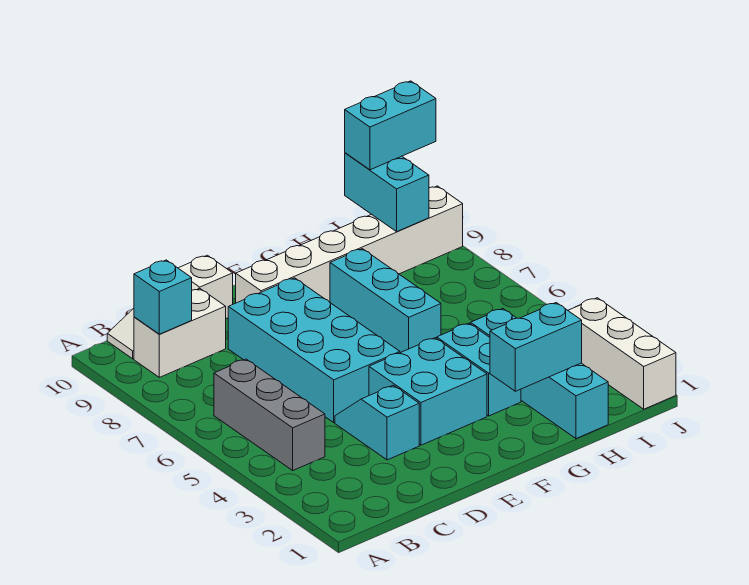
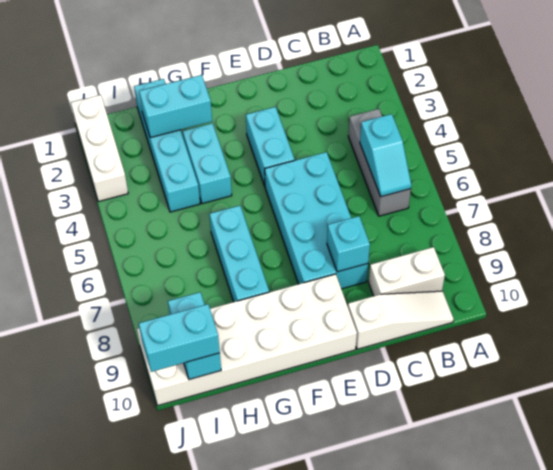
cyan 1x1 brick [134,260,192,334] -> cyan 1x1 brick moved to [327,216,370,272]
cyan 1x2 slope [335,385,419,460] -> cyan 1x2 slope moved to [360,114,411,197]
cyan 2x2 brick [369,338,487,445] -> cyan 1x2 brick [246,107,295,186]
white 1x6 brick [236,186,463,303] -> white 2x6 brick [137,274,357,406]

